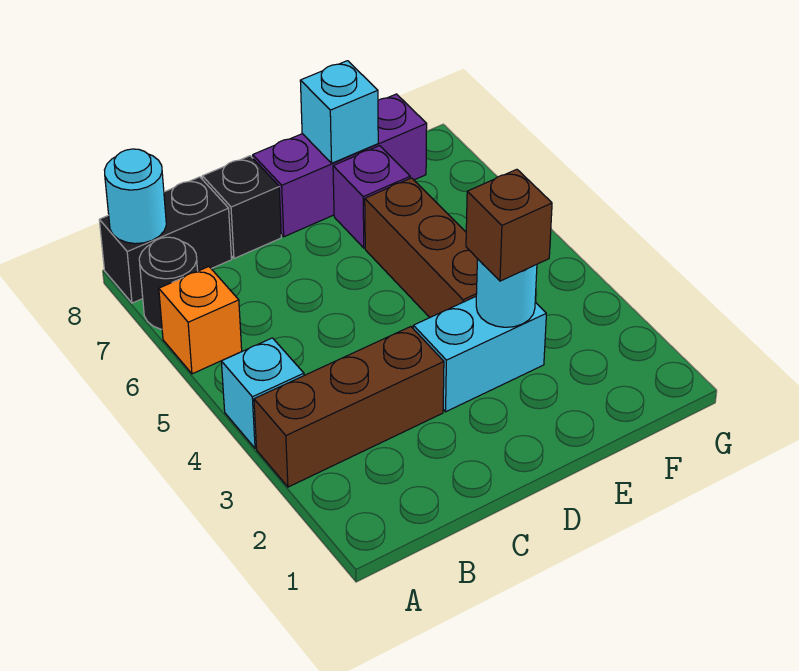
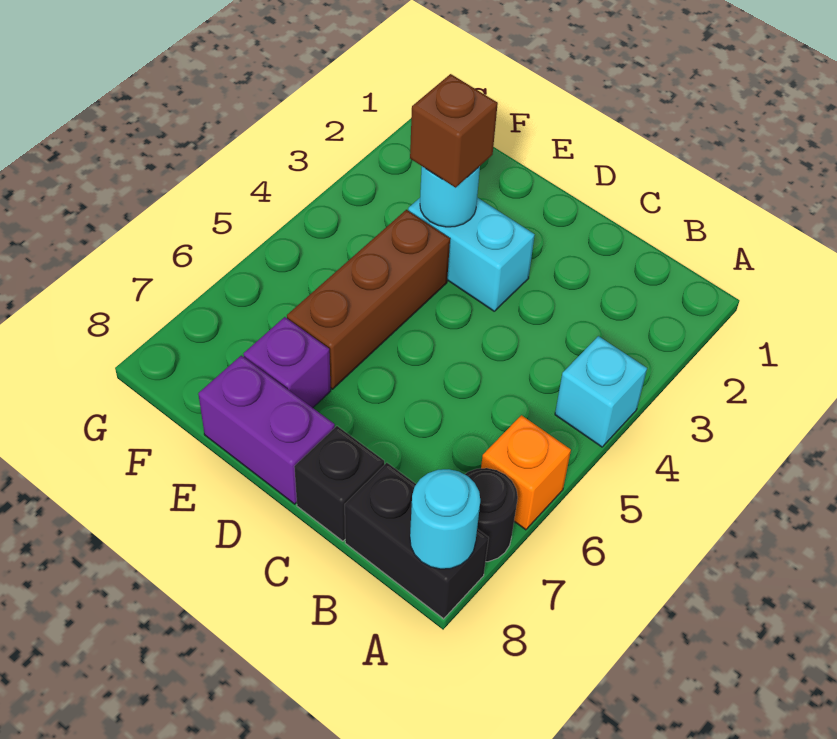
brown 1x3 brick [254,327,444,487] -> none
purple 1x3 brick [253,94,427,237] -> purple 1x2 brick [198,355,335,504]
cyan 1x1 brick [300,61,378,163] -> none

